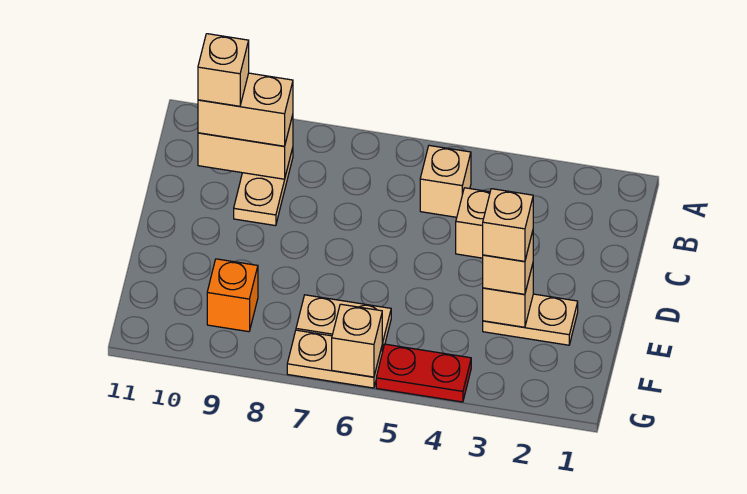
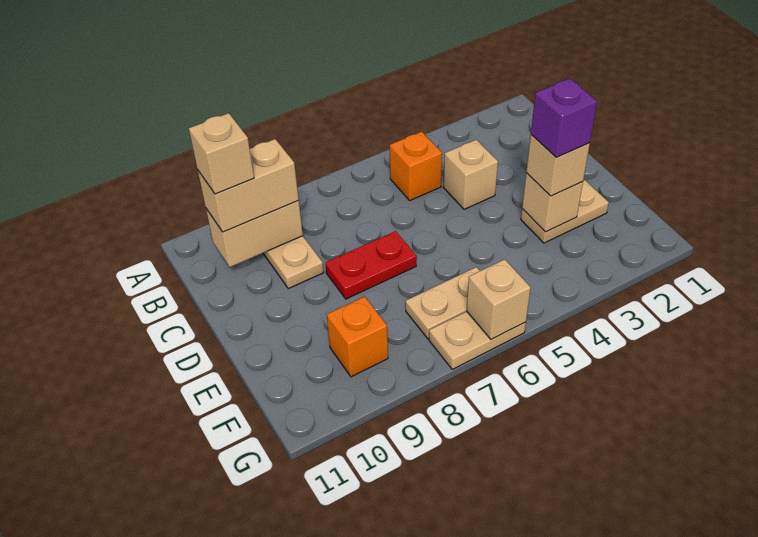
tan 1x1 brick [420,145,471,217] -> orange 1x1 brick [390,132,442,200]
tan 1x1 brick [483,189,533,261] -> purple 1x1 brick [531,79,597,157]
red 1x2 plate [376,344,471,402] -> red 1x2 plate moved to [325,231,417,299]

